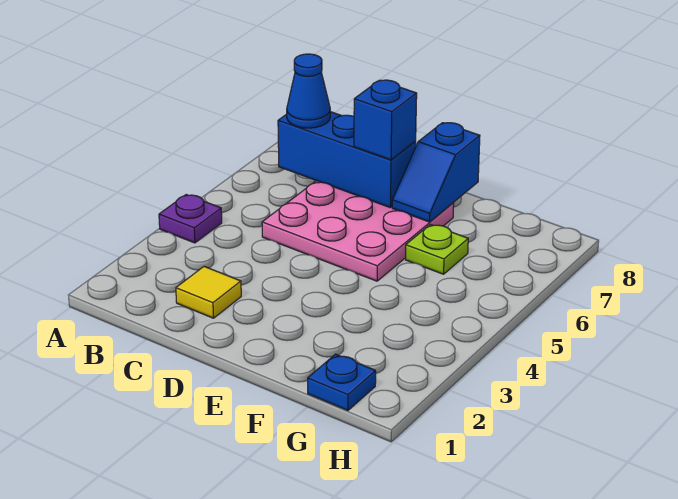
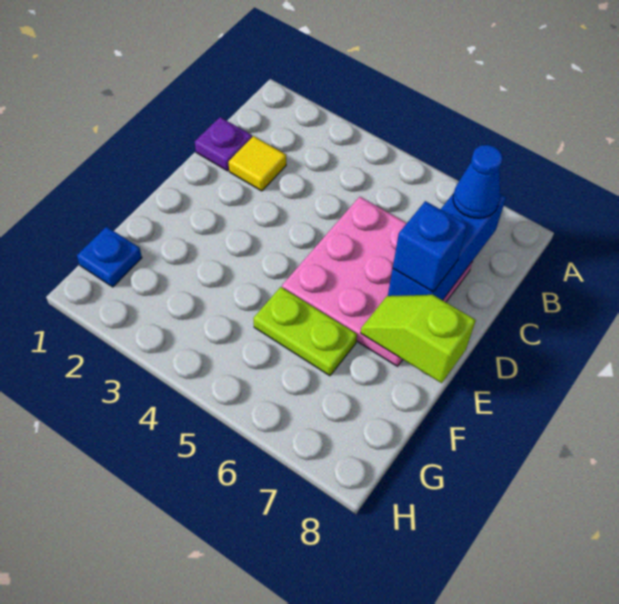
purple 1x1 plate [159,195,222,243] -> purple 1x1 plate moved to [195,117,252,171]
blue 1x2 slope [392,123,480,222] -> lime 1x2 slope [361,295,476,383]
lime 1x1 plate [406,224,468,274] -> lime 1x2 plate [253,287,357,376]

